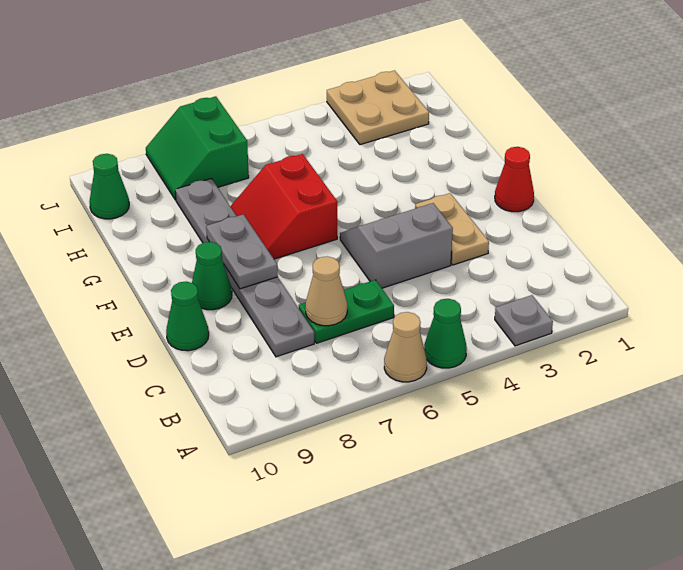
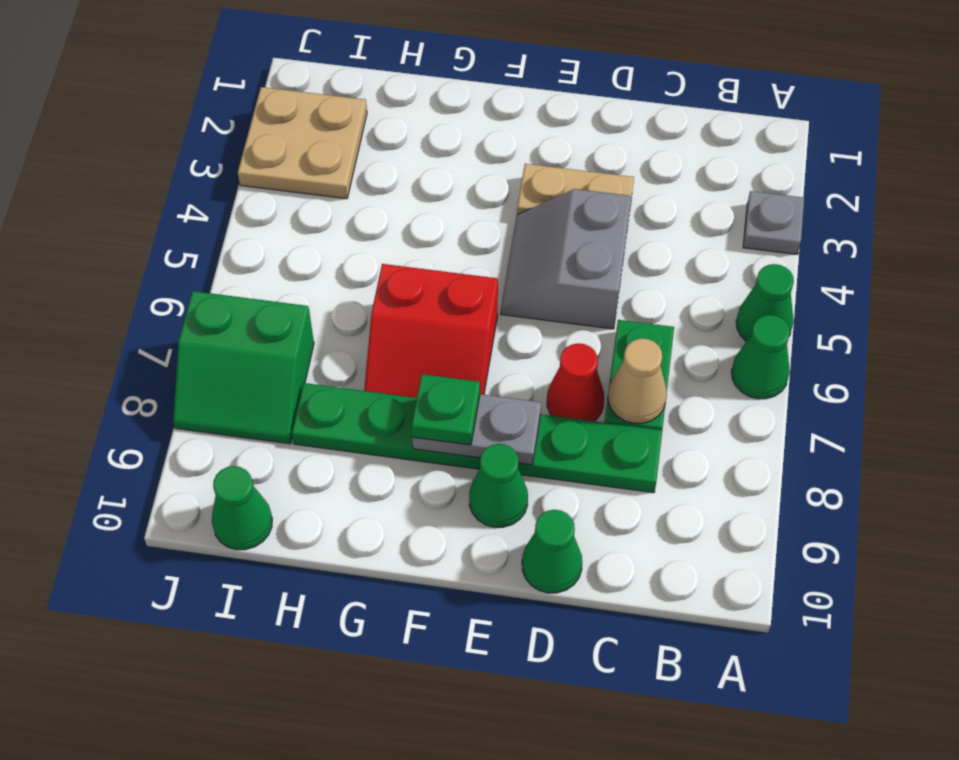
tan 1x1 cone [384,312,427,382] -> green 1x1 cone [732,315,790,399]
grey 1x6 plate [175,179,314,357] -> green 1x6 plate [292,383,662,493]
red 1x1 cone [495,147,534,212] -> red 1x1 cone moved to [547,343,604,421]
none -> green 1x1 plate [412,374,480,445]

